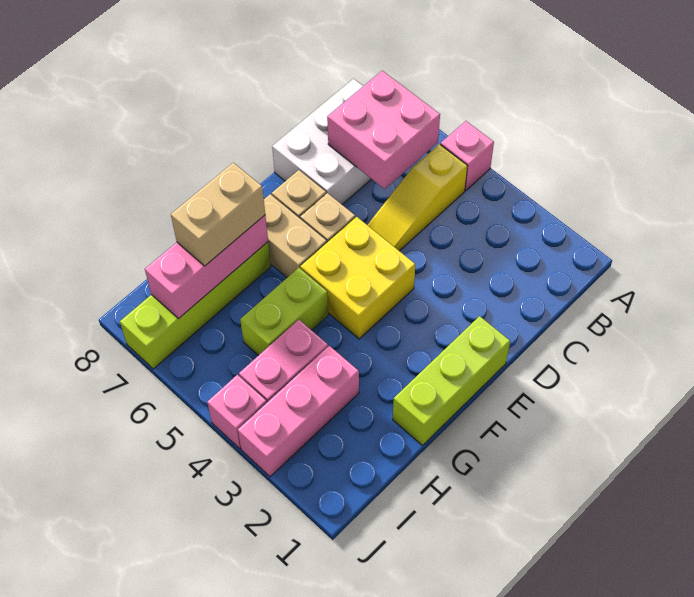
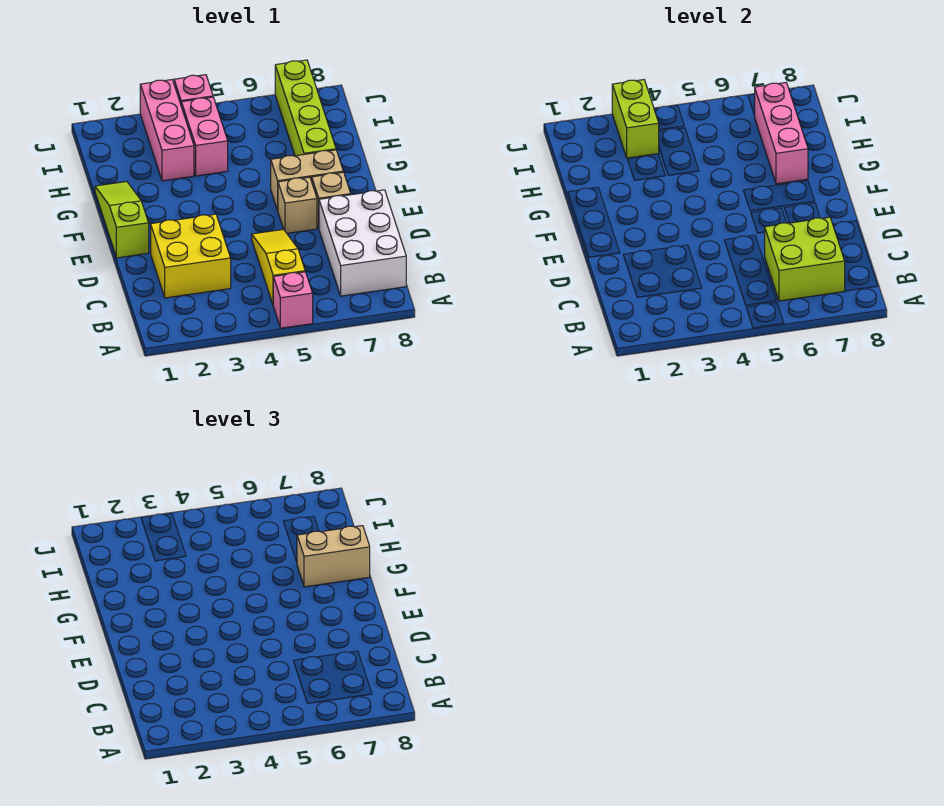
pink 2x2 brick [327,71,440,189] -> lime 2x2 brick [765,217,845,301]
lime 1x3 brick [393,316,510,445] -> lime 1x3 slope [95,182,149,258]
yellow 2x2 brick [300,217,415,339] -> yellow 2x2 brick moved to [151,214,231,298]
lime 1x2 brick [240,268,328,356] -> lime 1x2 brick moved to [612,80,659,158]
tan 1x2 brick [171,163,265,266] -> tan 1x2 brick turned to [297,526,370,587]

